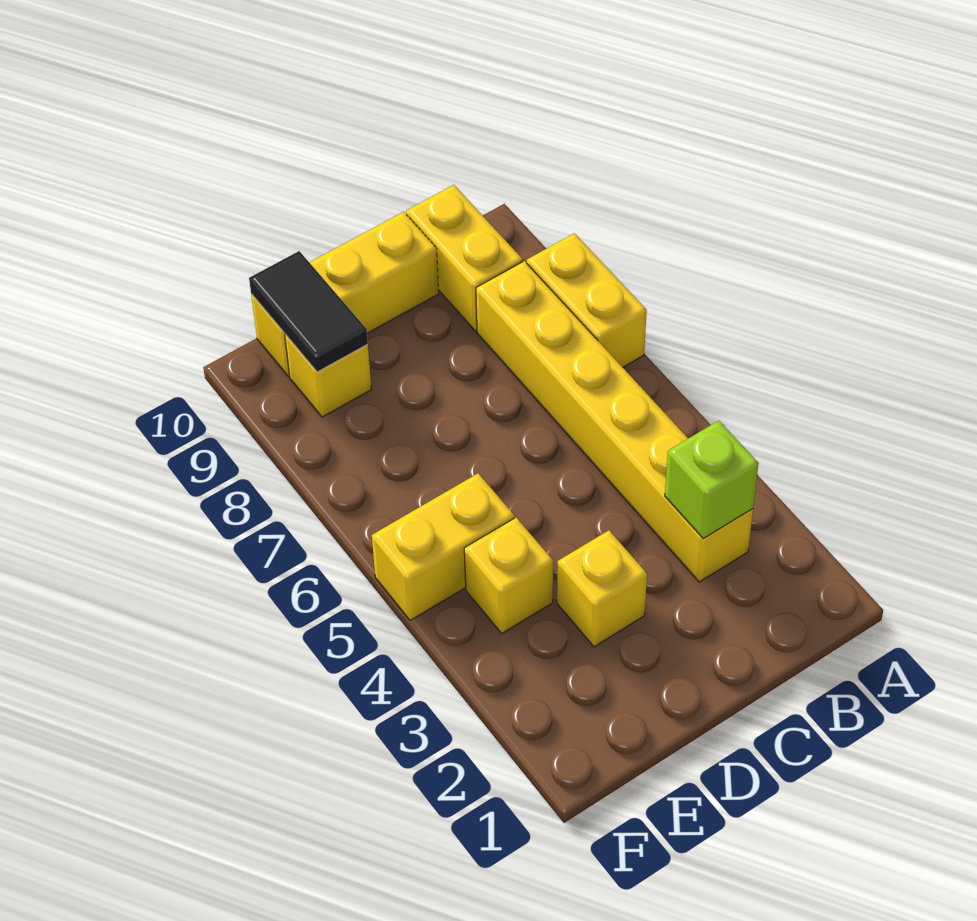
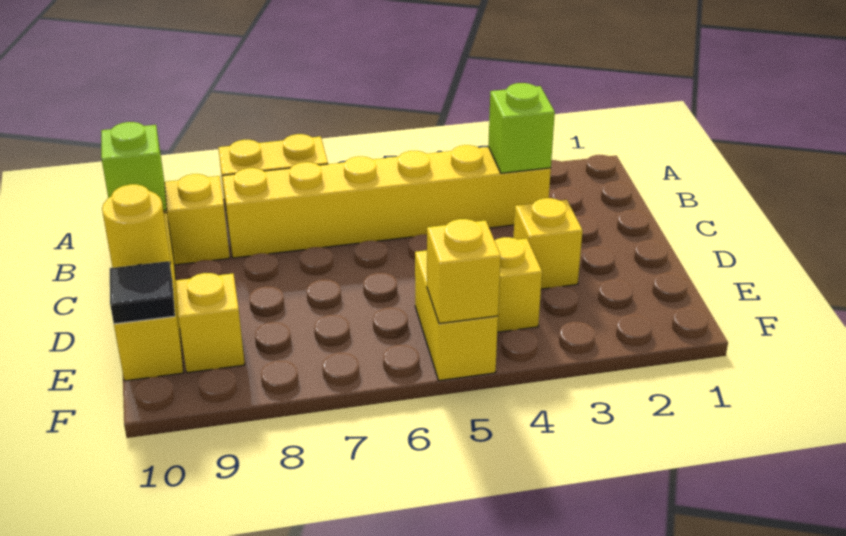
none -> lime 1x1 brick [101,122,167,211]
none -> yellow 1x1 round brick [102,184,171,268]
black 1x2 tile [249,251,368,372] -> black 1x1 tile [110,261,175,324]
none -> yellow 1x1 brick [427,219,501,324]

